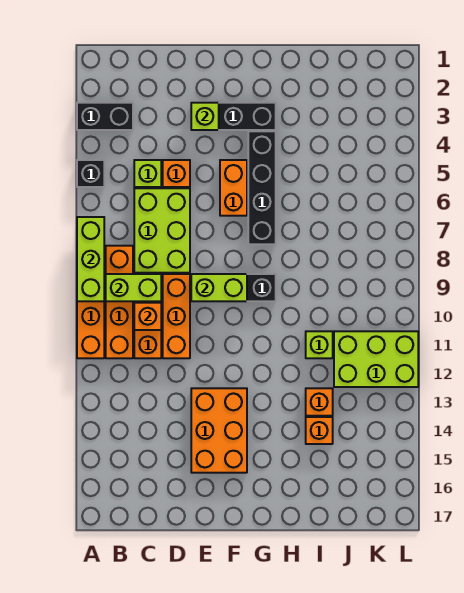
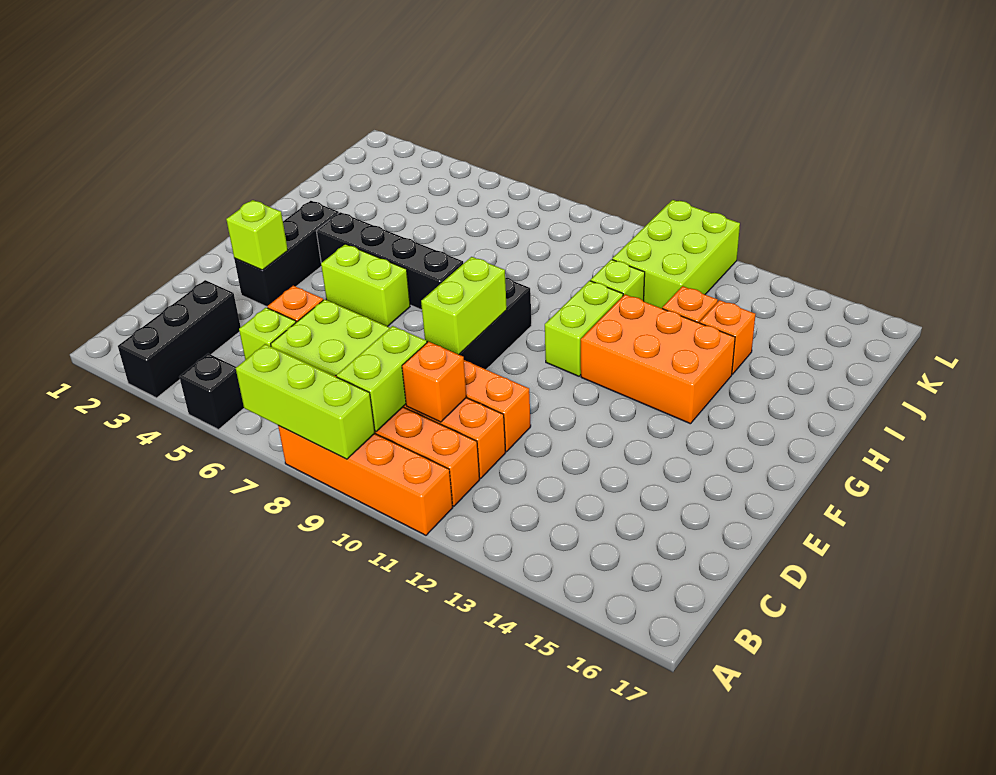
black 1x2 brick [77,103,133,130] -> black 1x3 brick [118,280,241,398]
orange 2x3 brick [191,388,247,473] -> orange 2x3 brick moved to [581,294,735,424]
orange 1x2 brick [220,160,247,216] -> lime 1x2 brick [321,244,410,327]
none -> lime 1x2 brick [545,281,623,376]

